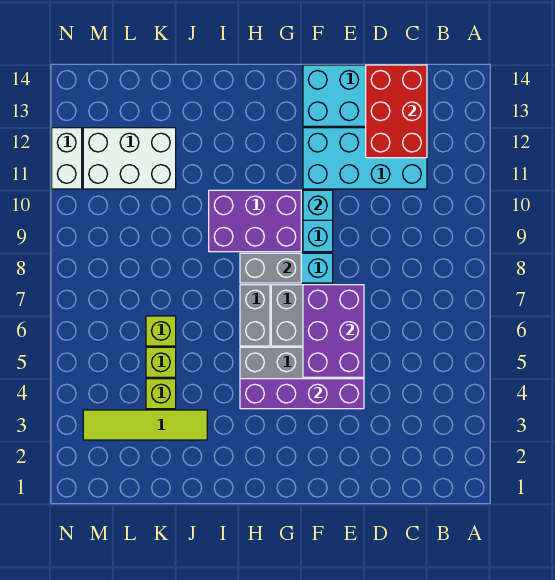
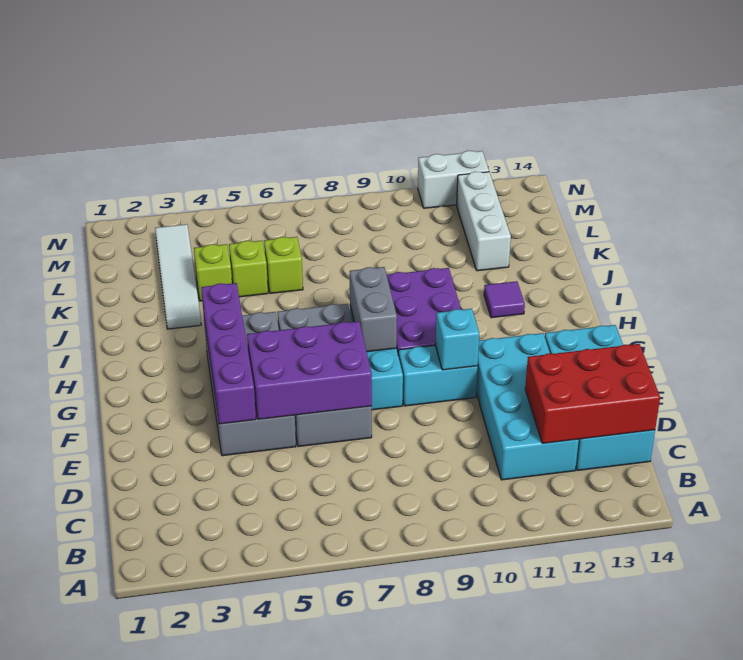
none -> purple 1x1 tile [484,281,525,318]
lime 1x4 tile [83,410,207,440] -> white 1x4 tile [155,224,201,329]
white 2x3 brick [83,128,176,189] -> white 1x3 brick [457,171,511,271]

